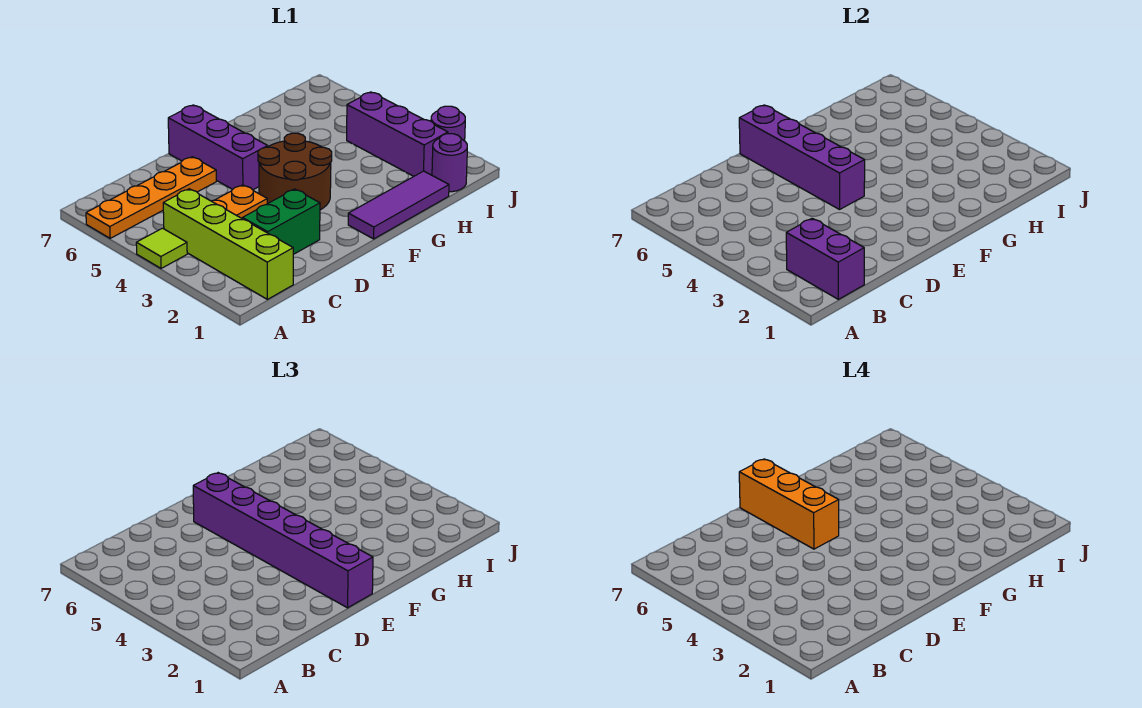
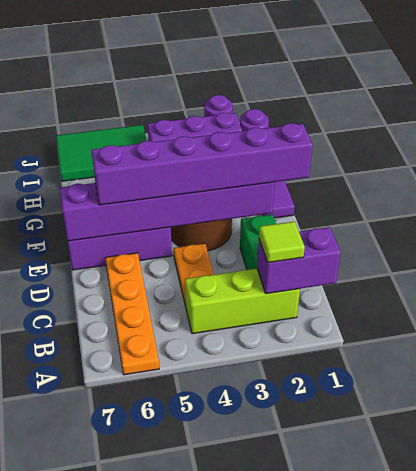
lime 1x1 tile [136,228,187,268] -> lime 1x1 tile moved to [259,221,305,263]
lime 1x4 brick [163,189,293,299] -> lime 1x3 brick [185,268,300,334]
purple 1x4 brick [739,105,865,209] -> purple 1x6 brick [60,182,275,241]
orange 1x3 brick [739,459,839,549] -> none
none -> green 2x3 tile [56,125,147,181]

